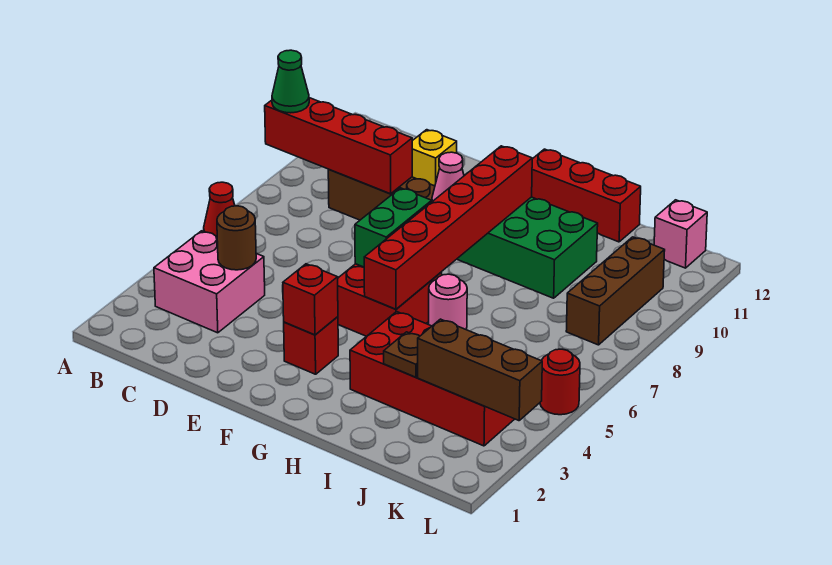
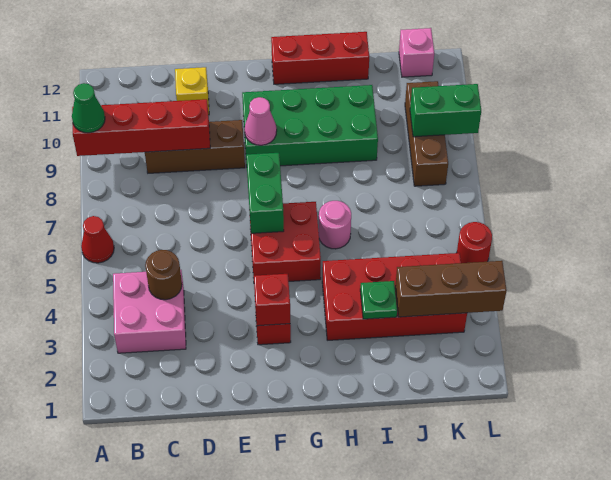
red 1x6 brick [364,146,532,309] -> none
brown 1x1 plate [384,332,420,377] -> green 1x1 plate [360,281,397,319]
none -> green 1x2 brick [410,84,481,137]

